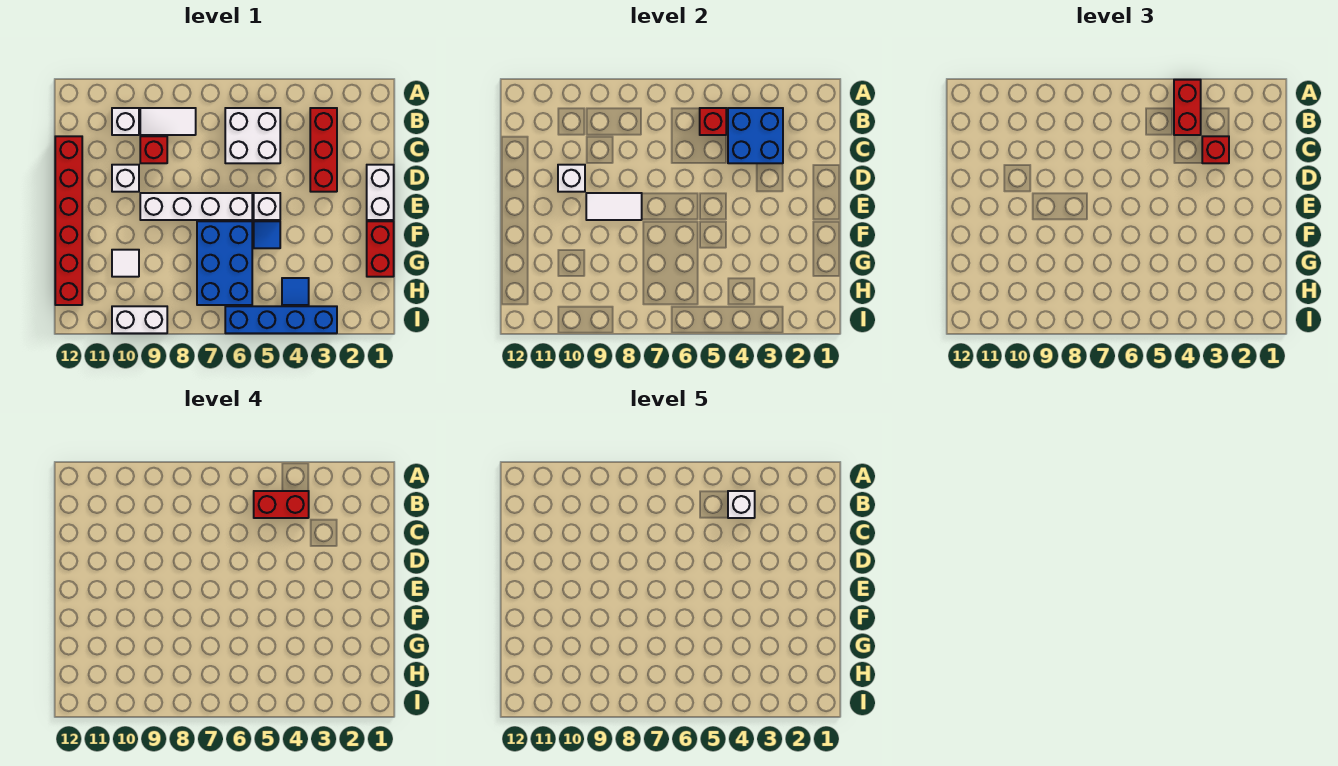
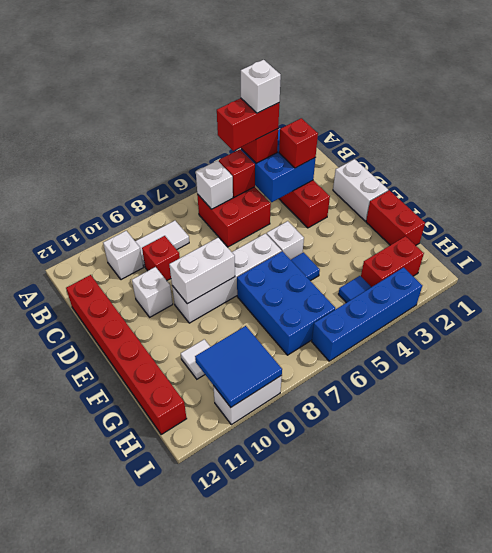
white 2x2 brick [225,108,280,163] -> red 2x2 brick [197,187,271,247]
white 1x1 brick [558,165,585,192] -> white 1x1 brick moved to [196,161,233,209]
white 1x2 tile [586,193,642,220] -> white 1x2 brick [169,237,235,304]
none -> red 1x2 brick [361,236,424,287]
none -> blue 2x2 tile [195,326,282,407]

